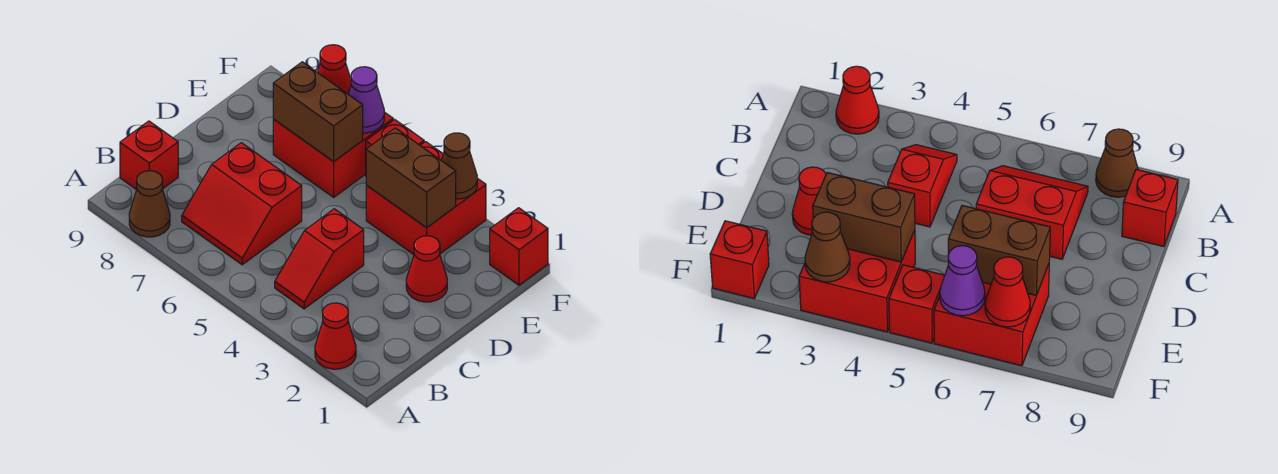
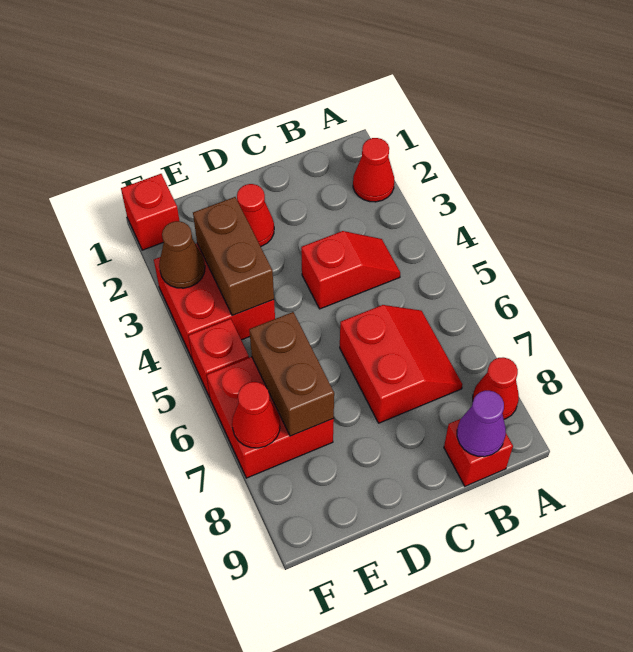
brown 1x1 cone [129,171,170,237] -> red 1x1 cone [473,357,519,419]
purple 1x1 cone [348,67,384,133] -> purple 1x1 cone moved to [457,391,506,457]

